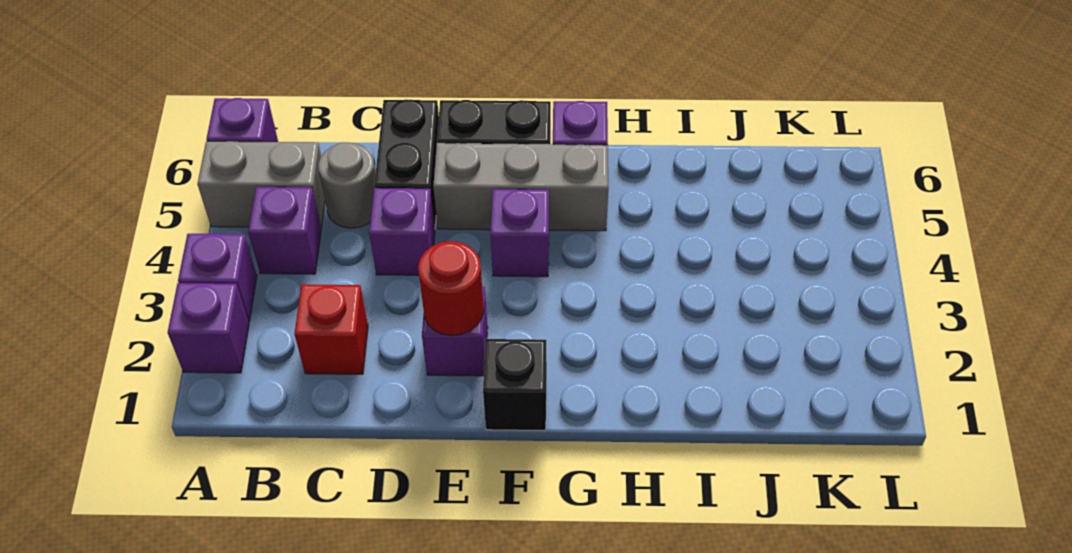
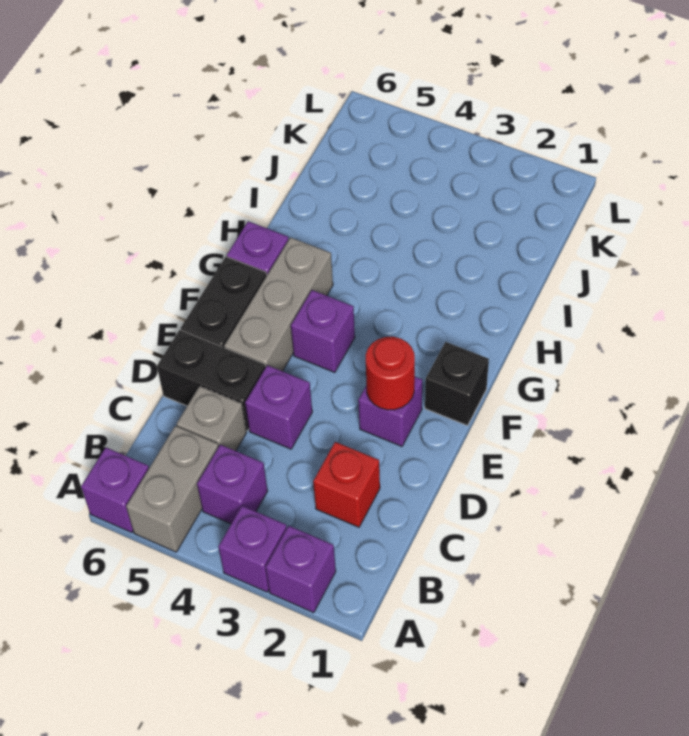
grey 1x1 round brick [318,142,376,228] -> grey 1x1 brick [176,386,246,451]

